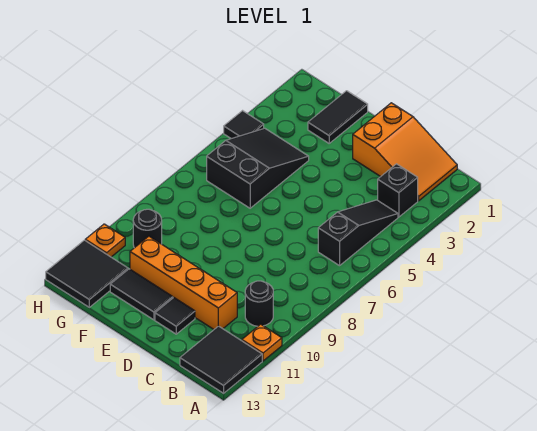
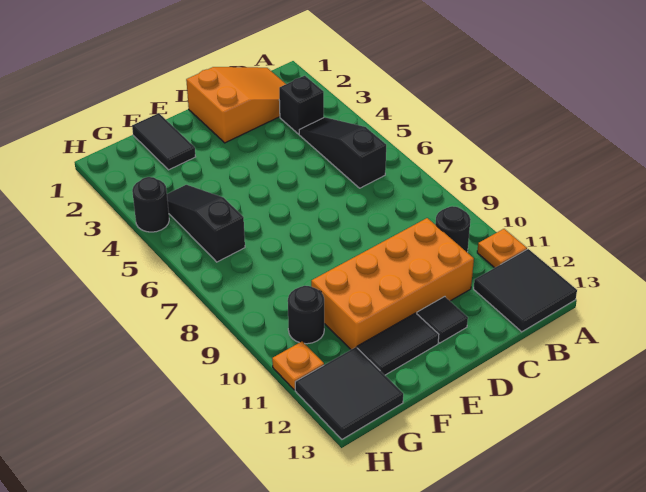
orange 1x4 brick [130,236,237,329] -> orange 2x4 brick [311,218,474,350]
black 2x3 slope [207,128,309,208] -> black 1x3 slope [167,185,245,262]
black 1x1 tile [224,111,264,139] -> black 1x1 round brick [132,177,169,232]

